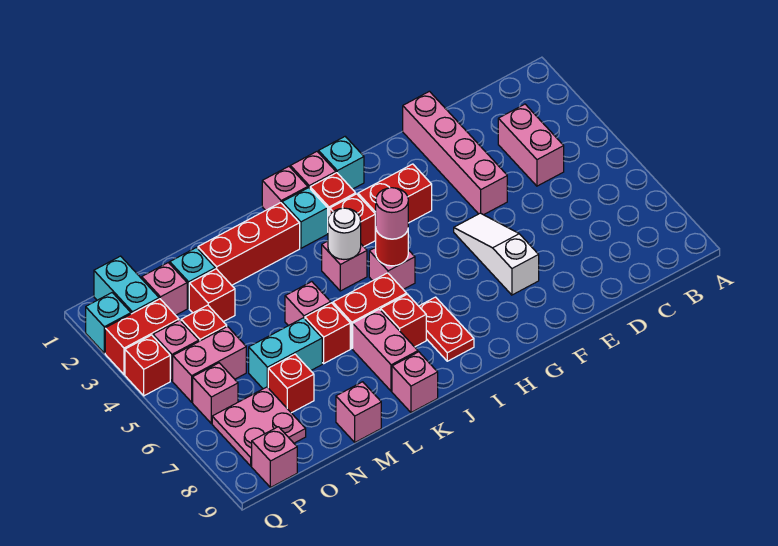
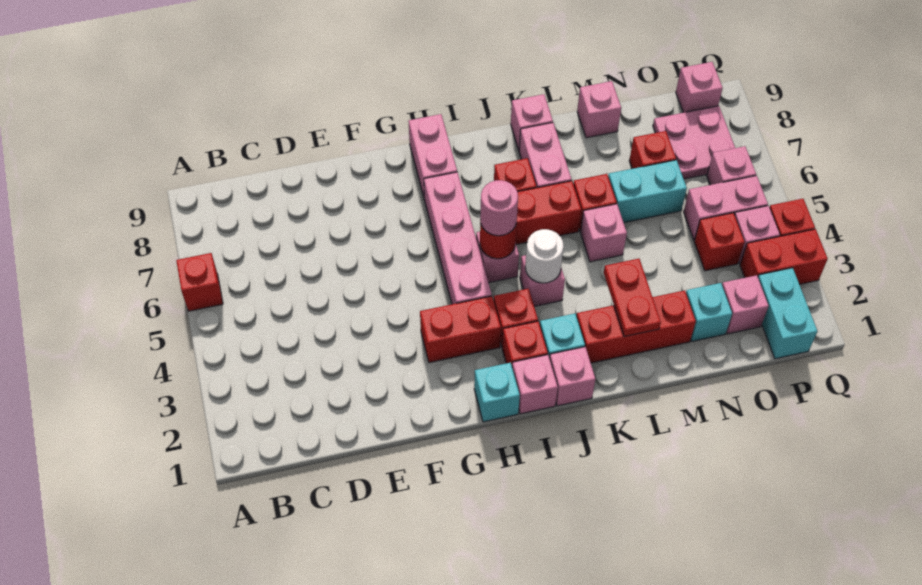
pink 1x2 brick [498,104,564,186] -> pink 1x2 brick moved to [408,114,457,200]
pink 1x4 brick [403,91,507,215] -> pink 1x4 brick moved to [424,172,492,304]
white 1x3 slope [454,213,539,295] -> none
red 1x2 plate [419,297,474,361] -> red 1x2 plate moved to [604,259,661,337]
red 1x1 brick [189,269,235,322] -> red 1x1 brick moved to [176,253,223,311]
cyan 1x1 brick [86,293,131,353] -> none

